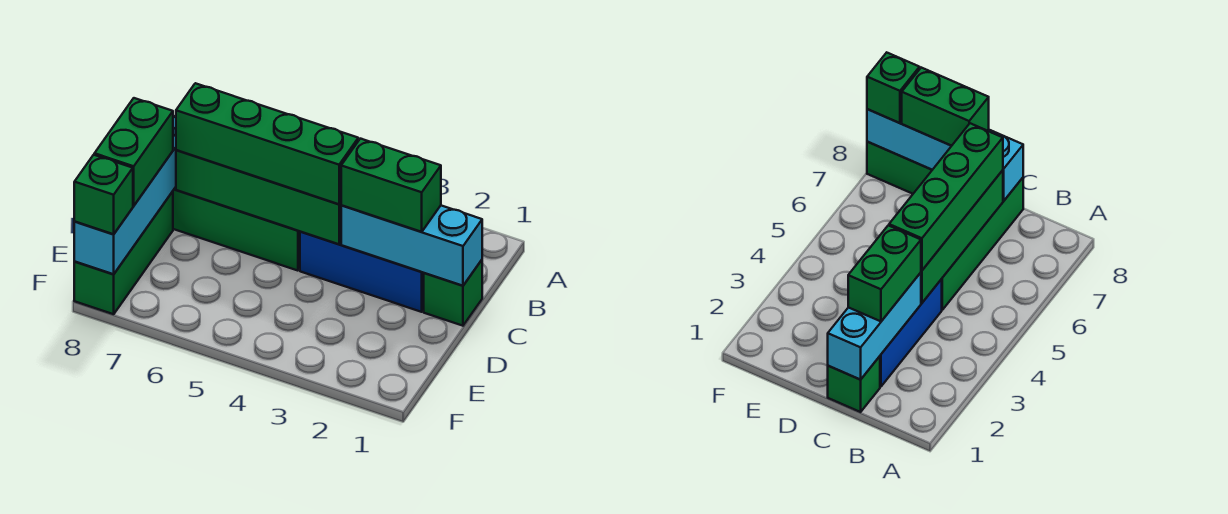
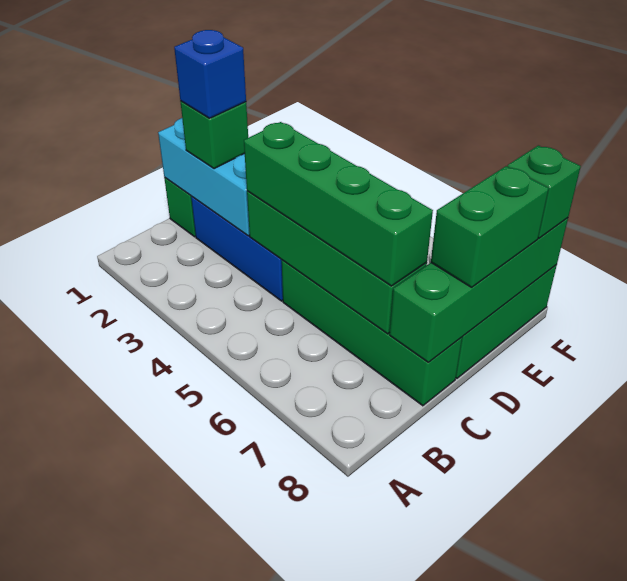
green 1x2 brick [341,139,441,232] -> green 1x1 brick [180,101,248,169]
none -> blue 1x1 brick [174,30,246,118]
cyan 1x4 brick [74,116,176,274] -> green 1x4 brick [390,218,568,362]

